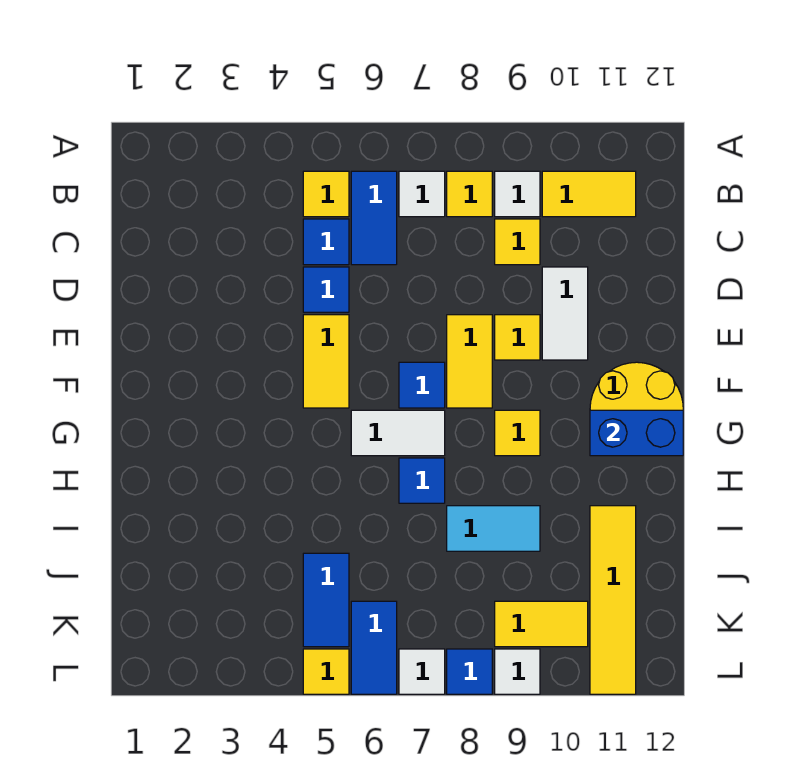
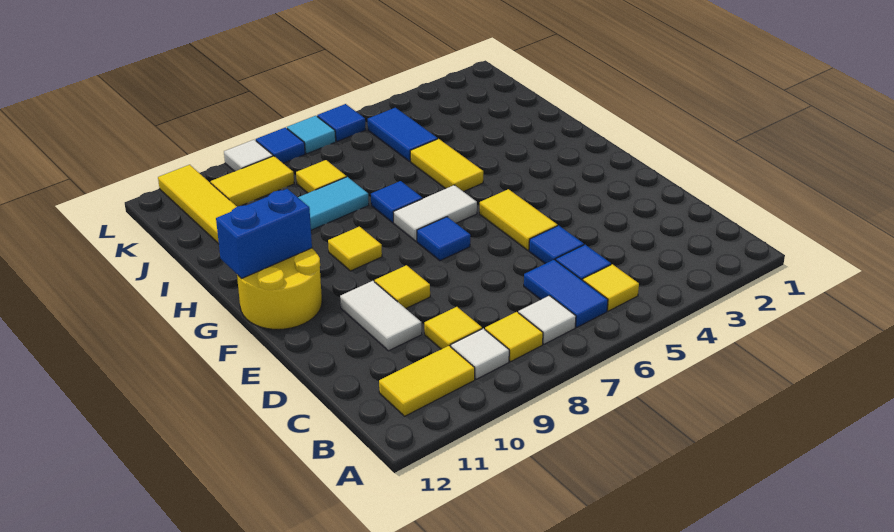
yellow 1x2 tile [447,315,492,408] -> yellow 1x2 tile moved to [410,139,483,192]
blue 1x2 tile [351,601,397,694] -> blue 1x1 tile [317,104,366,142]
yellow 1x1 tile [303,649,349,694] -> yellow 1x1 tile moved to [296,160,346,193]
white 1x1 tile [399,649,445,694] -> cyan 1x1 tile [287,116,336,154]

